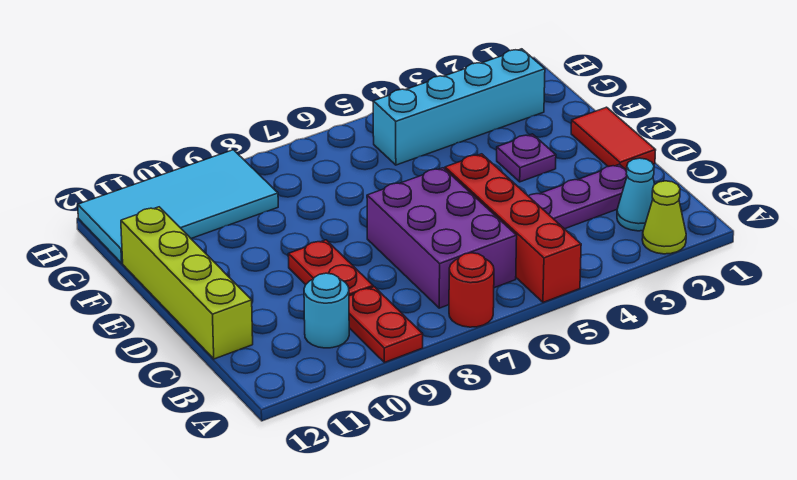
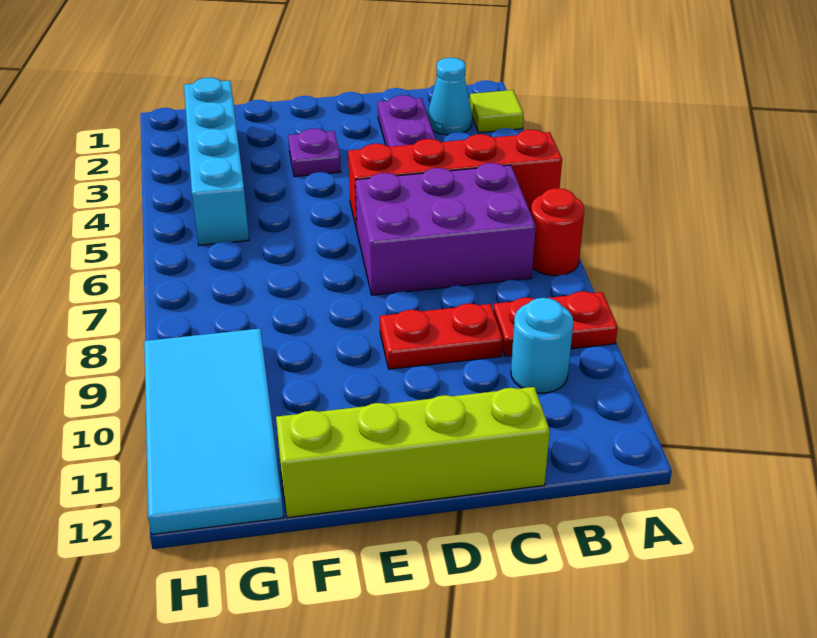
lime 1x1 cone [642,181,686,254] -> lime 1x1 tile [470,90,523,133]
red 1x2 tile [571,107,656,170] -> none

